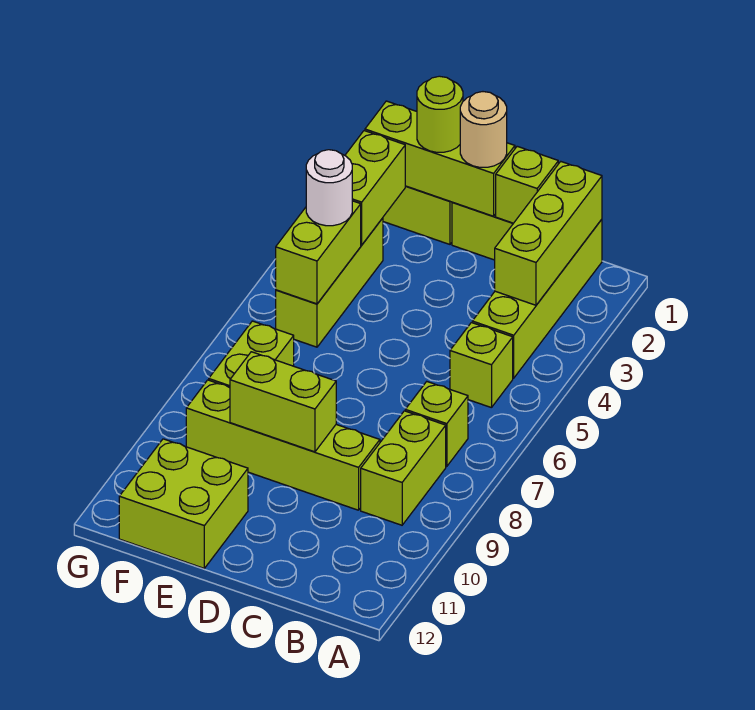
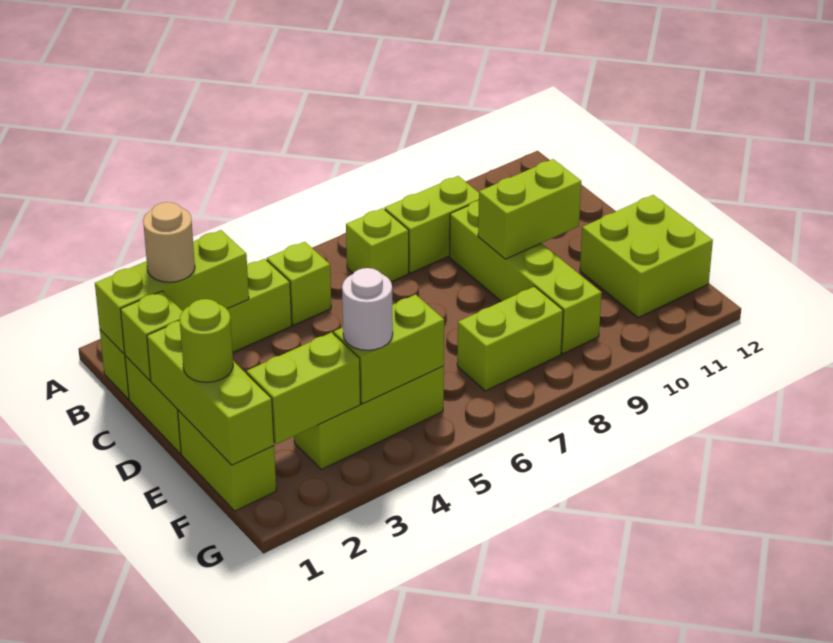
tan 1x1 round brick [460,92,507,167] -> tan 1x1 round brick moved to [143,202,195,282]
lime 1x2 brick [230,352,336,452] -> lime 1x2 brick turned to [478,159,581,259]

